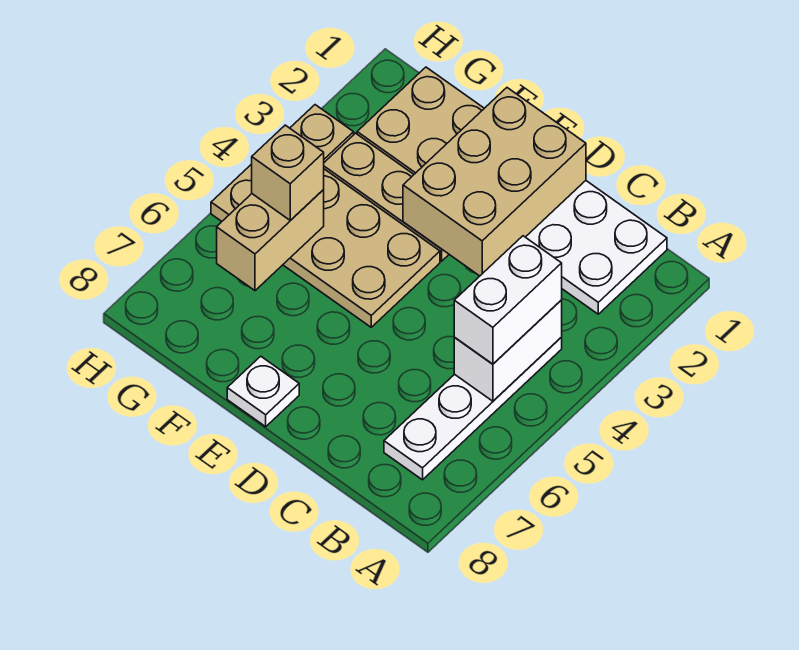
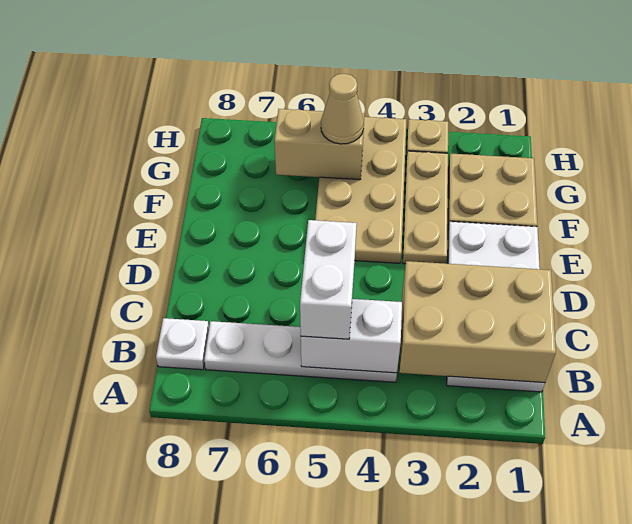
white 1x2 brick [454,236,562,364] -> white 1x2 brick turned to [300,220,357,339]
tan 2x3 brick [403,88,586,276] -> tan 2x3 brick moved to [399,261,556,383]
white 1x1 plate [227,356,299,427] -> white 1x1 plate moved to [156,318,209,370]
tan 1x1 brick [252,125,324,220] -> tan 1x1 cone [321,74,364,144]

